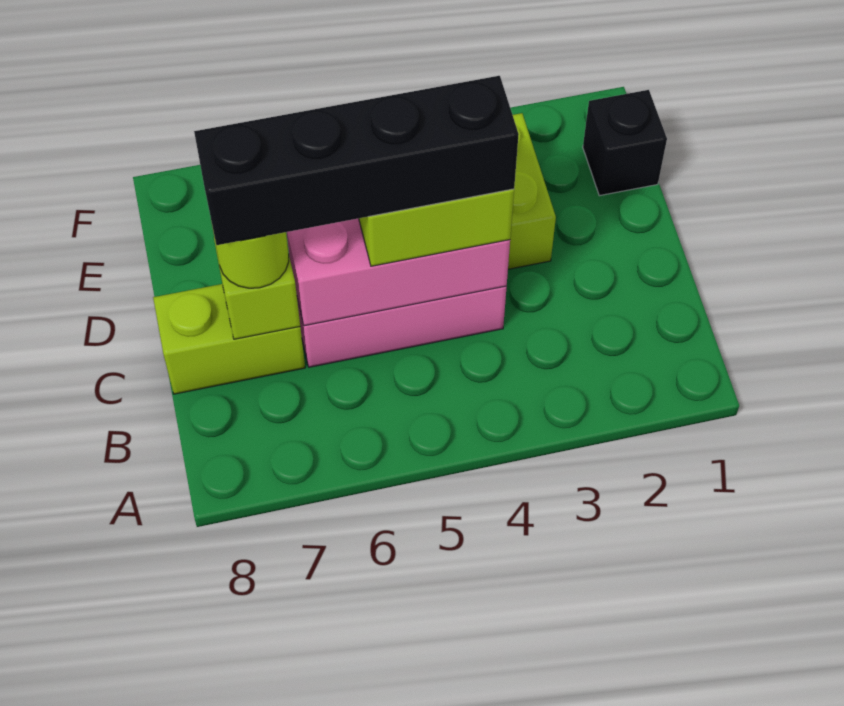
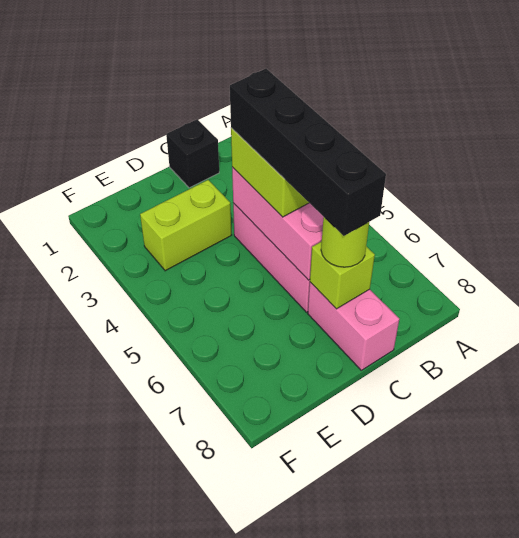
lime 1x2 brick [153,284,305,394] -> pink 1x2 brick [308,282,399,370]
black 1x1 brick [583,90,667,196] -> black 1x1 brick moved to [166,119,219,188]

